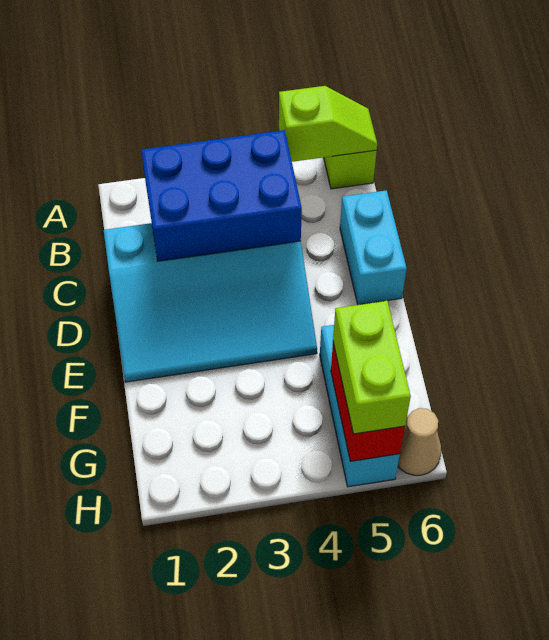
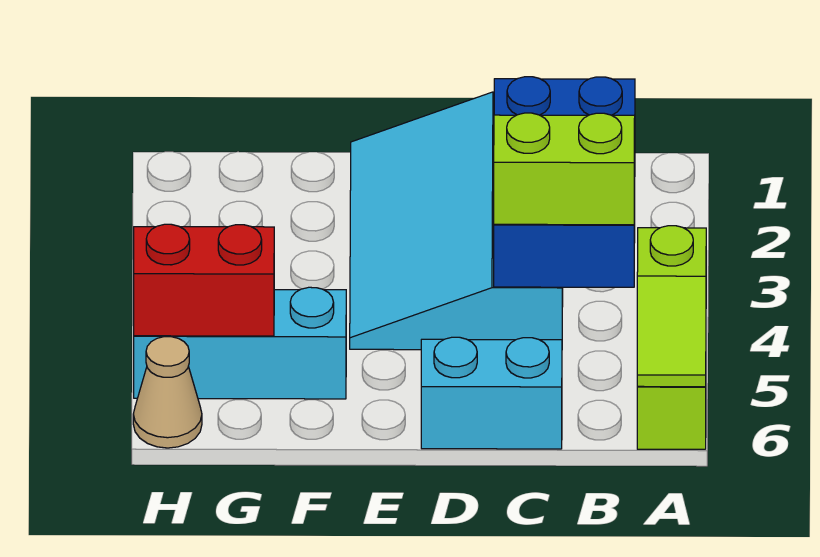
lime 1x2 brick [333,301,411,434] -> lime 1x2 brick moved to [494,113,635,225]

